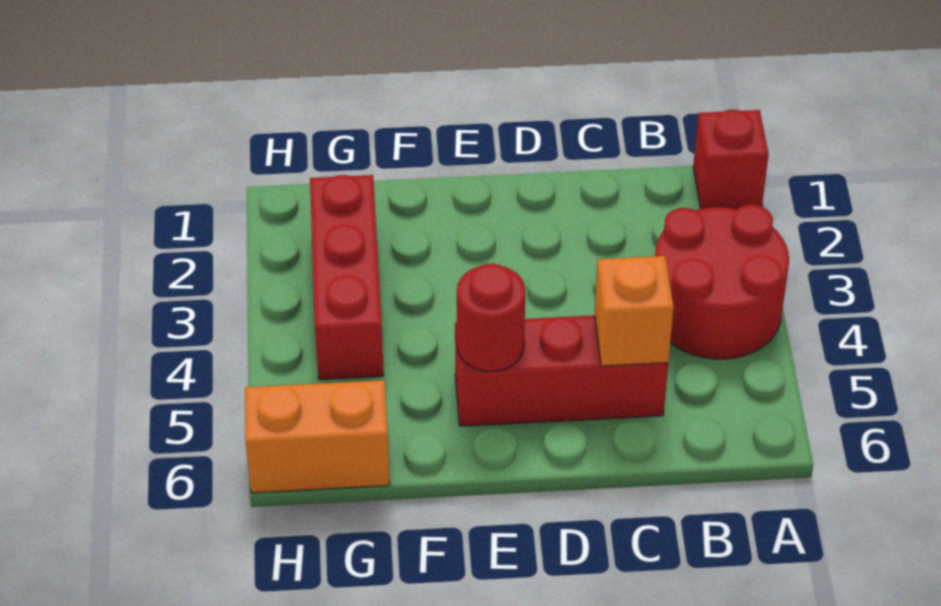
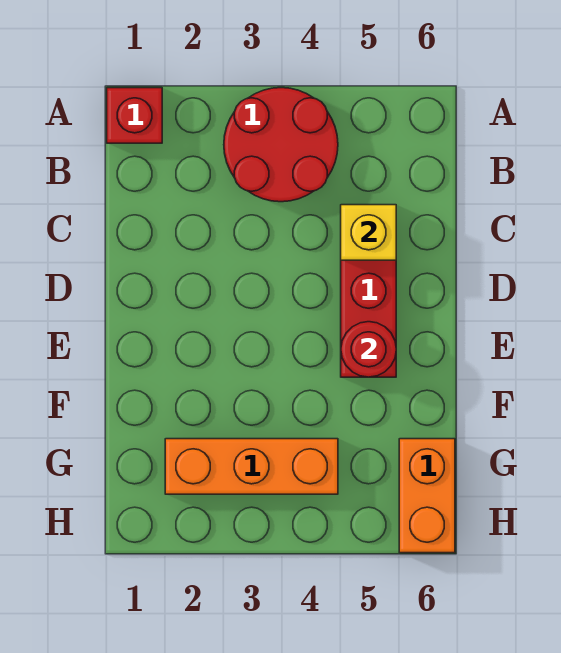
orange 1x1 brick [595,256,674,366] -> yellow 1x1 brick [341,205,396,260]
red 1x3 brick [310,175,384,380] -> orange 1x3 brick [165,439,338,494]

